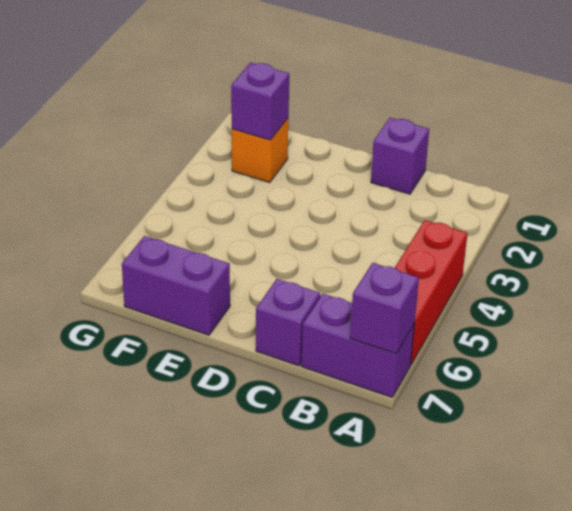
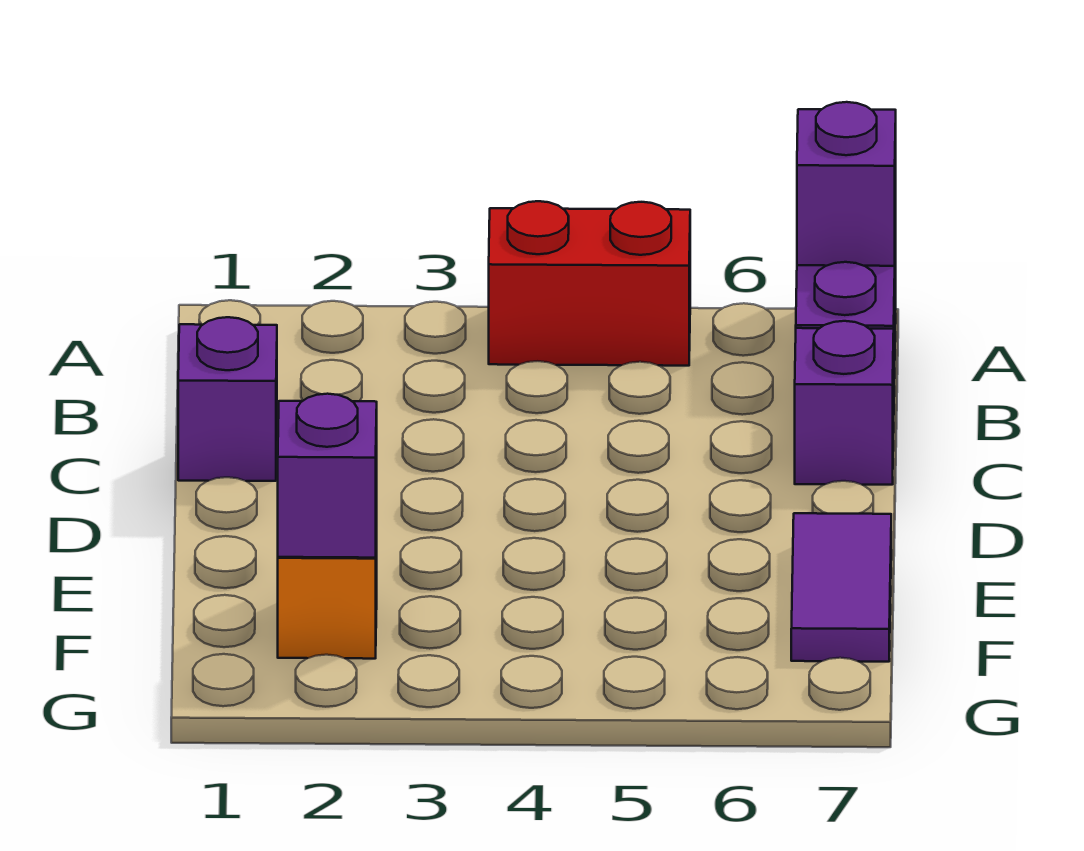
red 1x3 brick [395,220,467,364] -> red 1x2 brick [489,201,690,366]
purple 1x2 brick [122,236,230,335] -> purple 1x2 tile [791,513,891,662]

